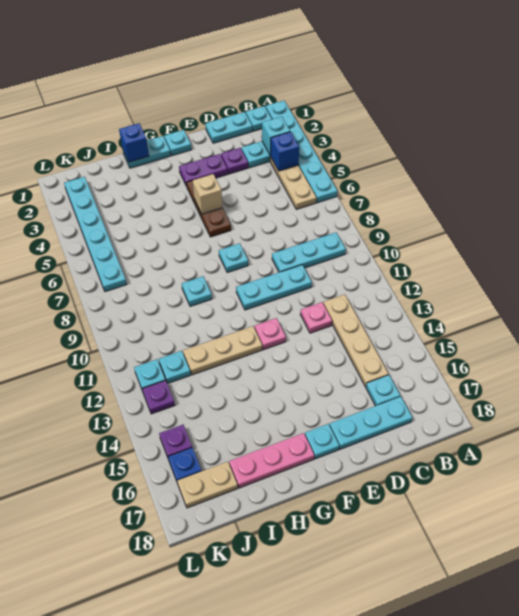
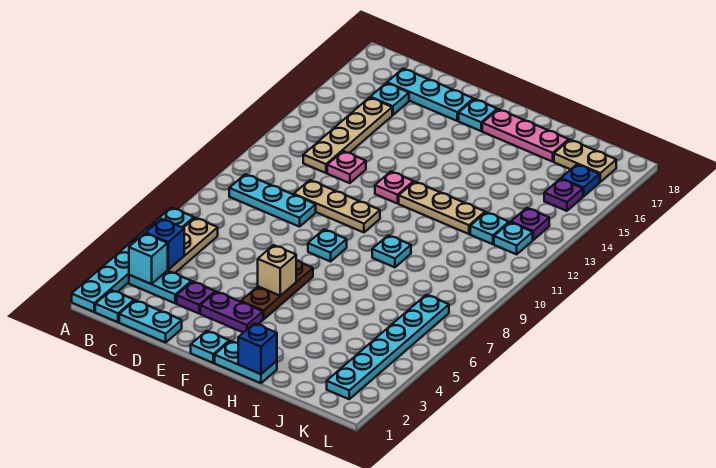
cyan 1x3 plate [236,265,312,310] -> tan 1x3 plate [294,180,380,232]

